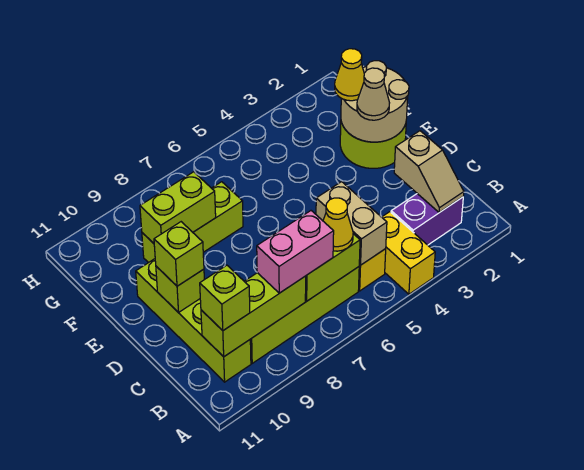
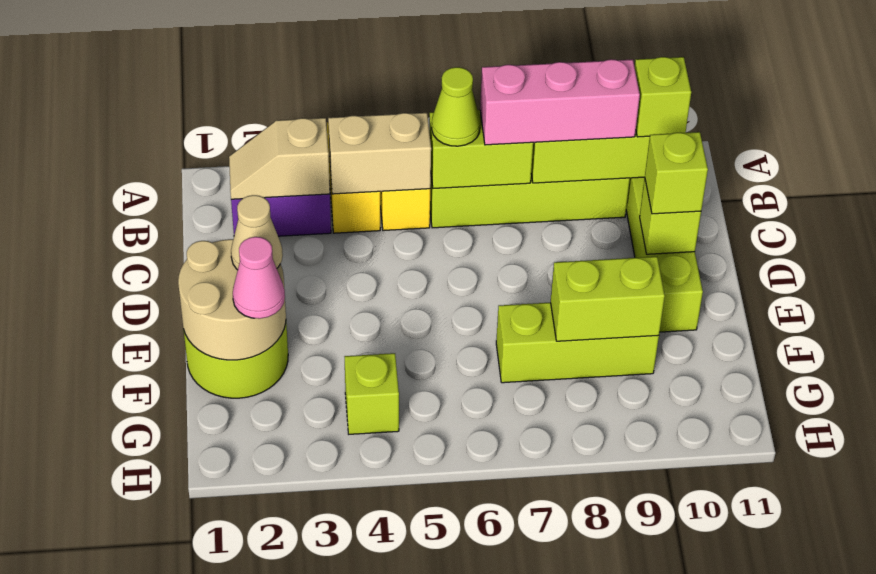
tan 1x2 slope [394,131,464,213] -> tan 1x2 slope turned to [229,118,330,199]
tan 1x2 brick [316,182,387,265] -> tan 1x2 brick turned to [328,113,431,194]
yellow 1x1 cone [323,198,353,251] -> lime 1x1 cone [432,67,480,146]
pink 1x2 brick [257,211,334,293] -> pink 1x3 brick [480,59,640,145]
yellow 1x1 cone [335,49,364,101] -> pink 1x1 cone [233,237,285,319]
none -> lime 1x1 brick [344,353,399,434]

